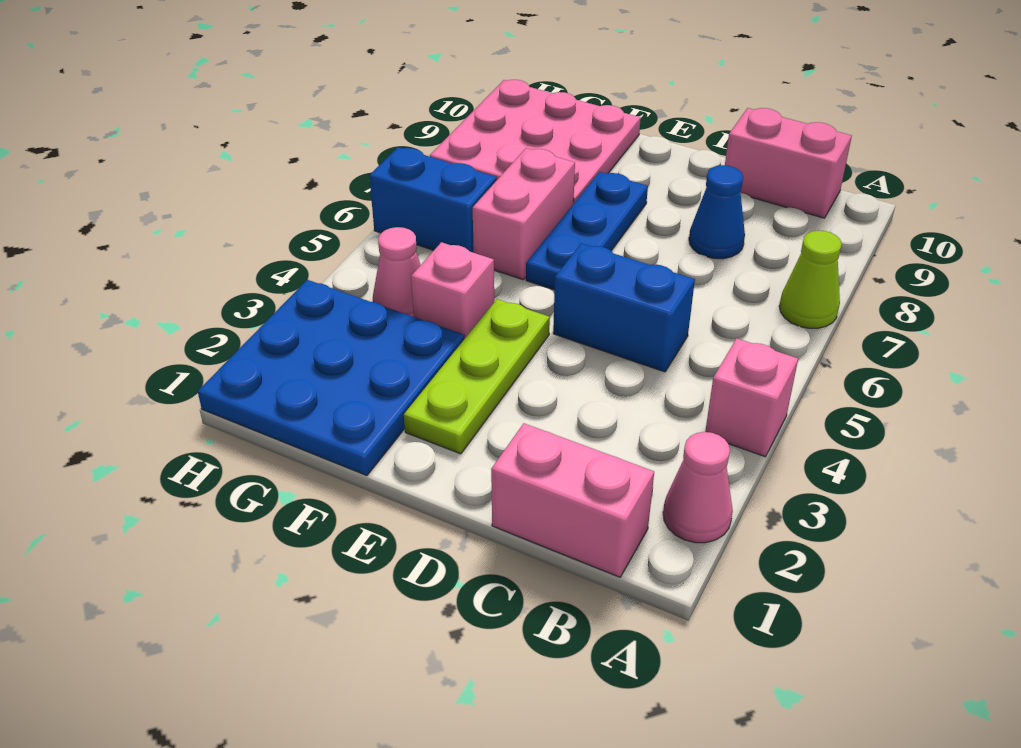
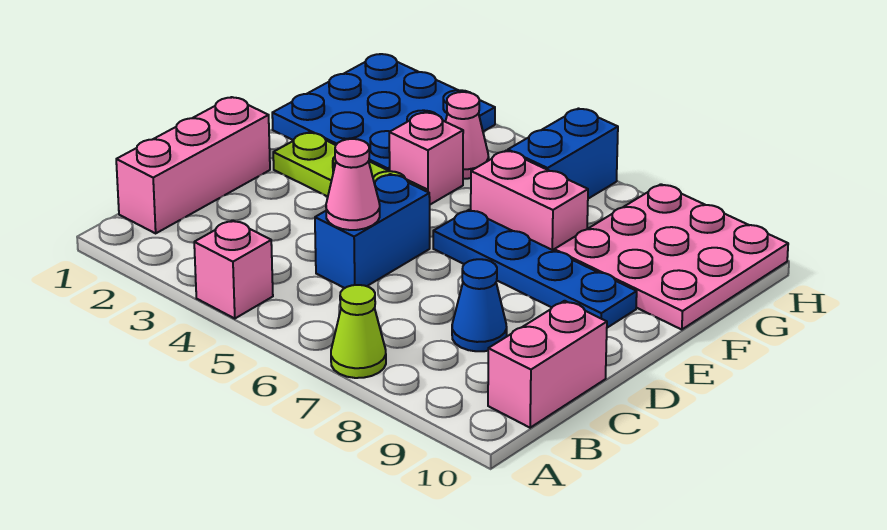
pink 1x1 cone [663,432,733,543] -> pink 1x1 cone moved to [326,139,380,230]
pink 1x2 brick [491,423,654,577] -> pink 1x3 brick [116,97,270,233]
blue 1x3 plate [526,172,648,290] -> blue 1x4 plate [433,210,637,328]

